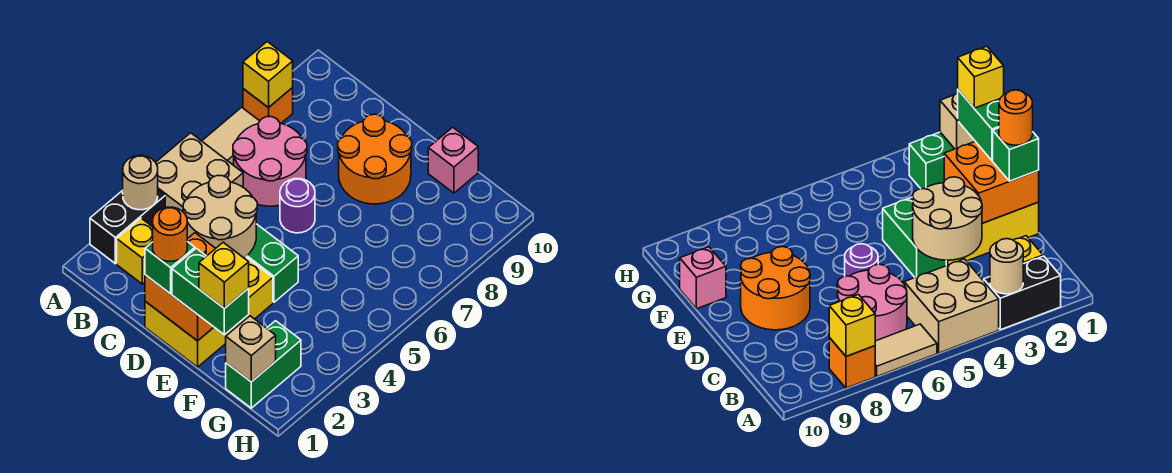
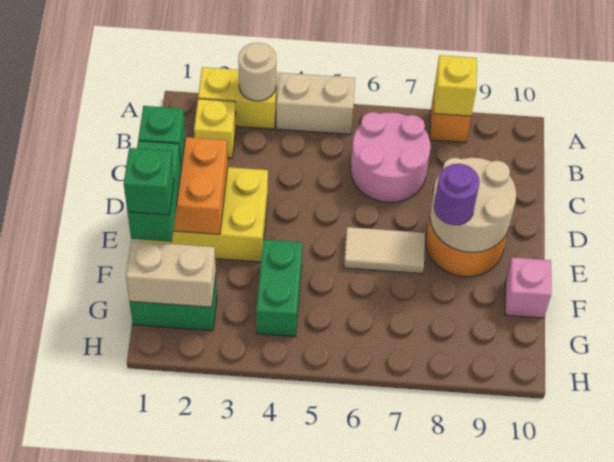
black 1x2 brick [90,190,165,264] -> yellow 1x2 brick [198,67,278,129]
tan 2x2 brick [156,133,243,211] -> tan 1x2 brick [276,73,355,134]
tan 1x2 tile [202,107,260,165] -> tan 1x2 tile moved to [344,227,425,274]
tan 2x2 round brick [183,176,257,258] -> tan 2x2 round brick moved to [430,158,516,252]
orange 1x1 round brick [153,207,187,262] -> none
green 1x2 brick [246,224,298,302] -> green 1x2 brick moved to [256,240,302,337]
purple 1x1 round brick [280,179,315,233] -> purple 1x1 round brick moved to [434,164,480,225]
yellow 1x1 brick [199,242,249,308] -> green 1x1 brick [124,148,174,215]
tan 1x1 brick [226,316,276,382] -> tan 1x2 brick [126,241,216,307]

